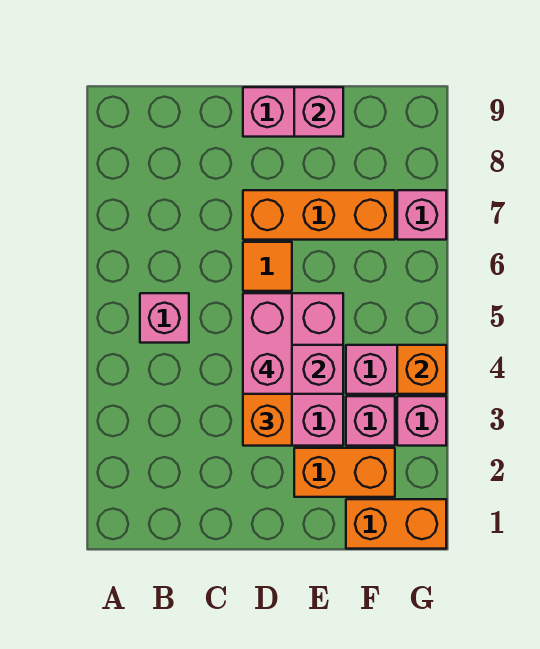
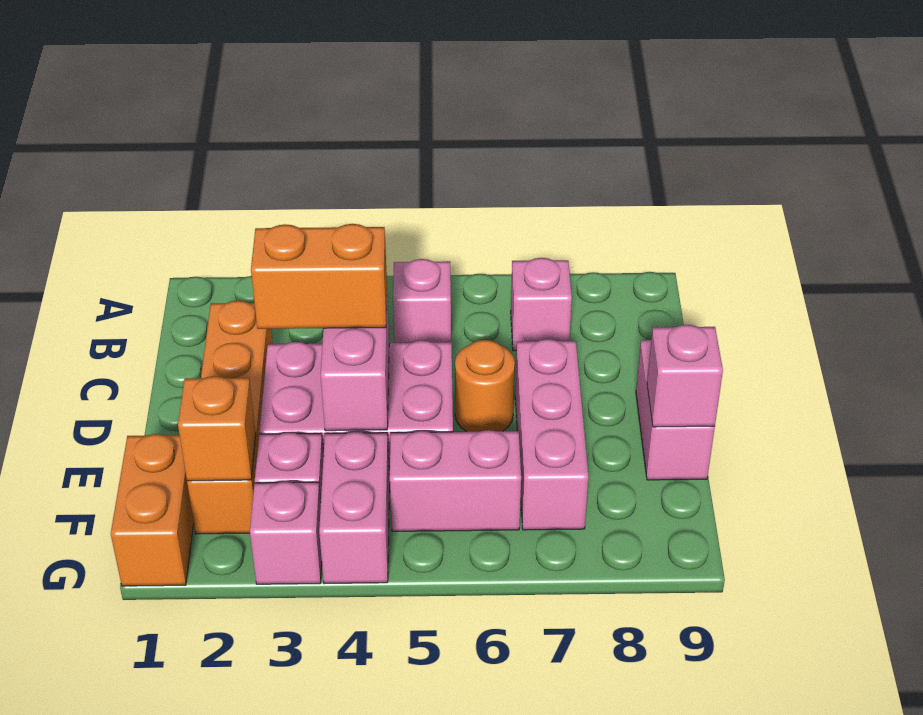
pink 1x2 brick [243,293,292,394] -> pink 1x2 brick moved to [390,430,521,531]
orange 1x1 tile [243,242,292,291] -> orange 1x1 round brick [455,340,515,432]
orange 1x3 brick [243,190,395,240] -> pink 1x3 brick [515,339,589,530]
orange 1x2 brick [294,448,395,497] -> orange 1x4 brick [187,301,273,534]
orange 1x1 brick [397,345,446,394] -> orange 1x1 brick moved to [178,376,256,481]
pink 1x1 brick [397,190,446,240] -> pink 1x1 brick moved to [511,258,572,351]

